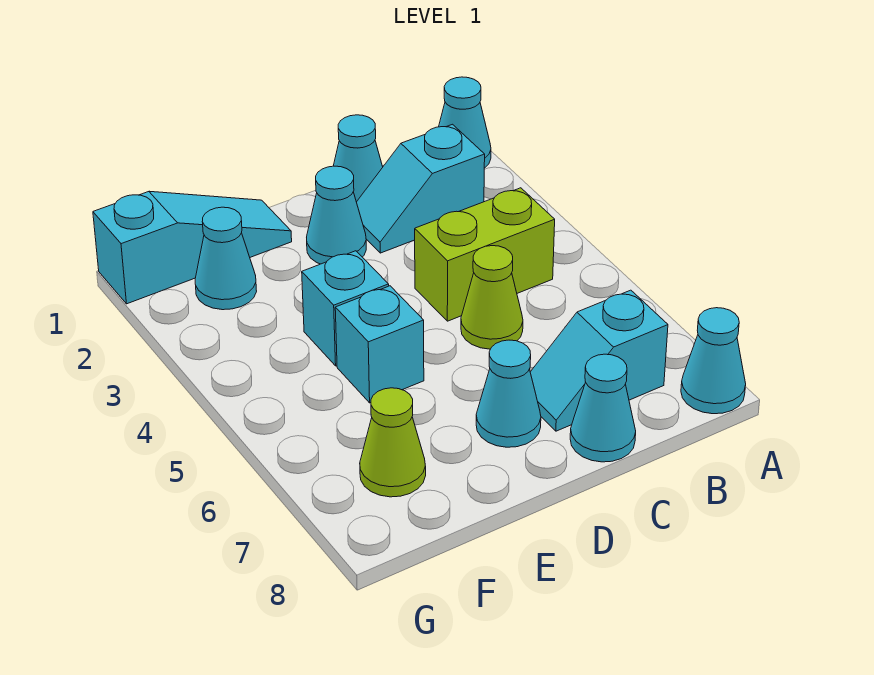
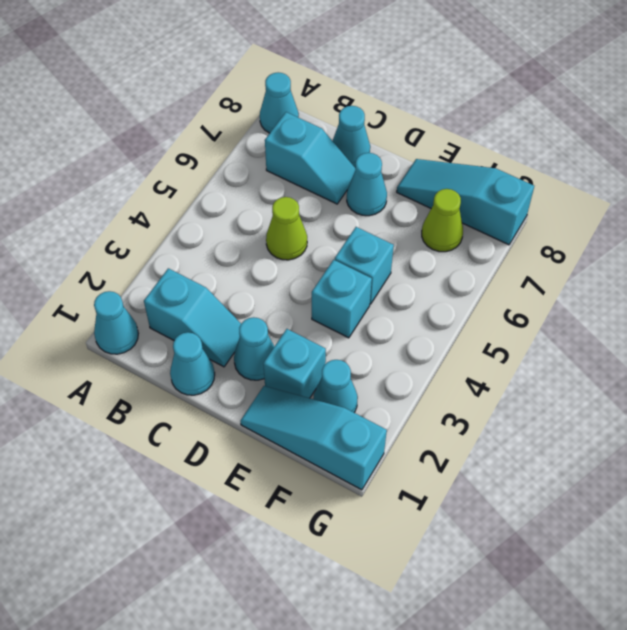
lime 1x2 brick [415,188,555,321] -> none
none -> cyan 1x1 brick [263,329,326,398]
none -> cyan 1x3 slope [397,159,534,245]

